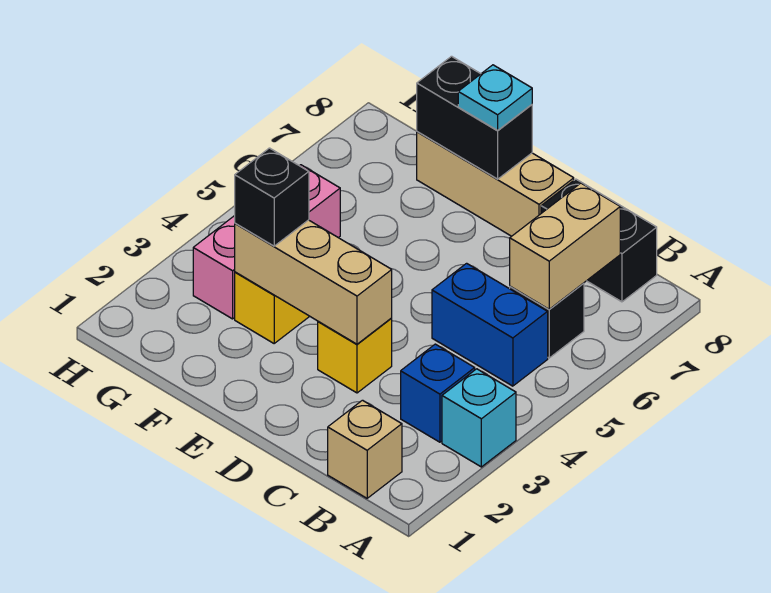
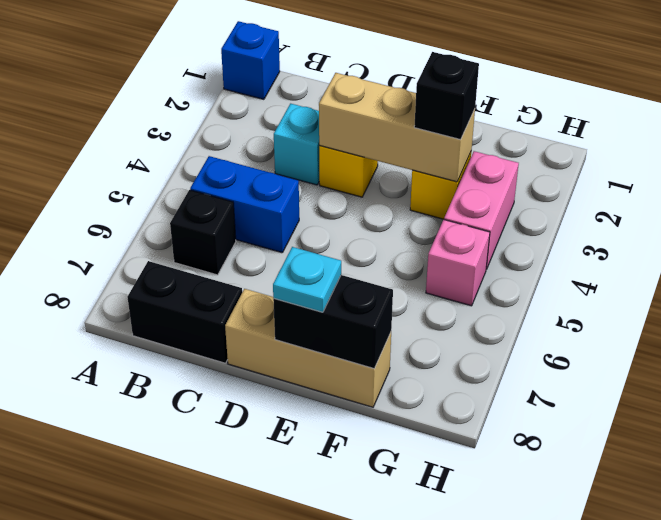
cyan 1x1 brick [442,369,516,467] -> cyan 1x1 brick moved to [274,104,319,185]
tan 1x1 brick [328,400,402,498] -> none
blue 1x1 brick [401,344,475,442] -> blue 1x1 brick moved to [221,21,280,99]
tan 1x2 brick [510,183,620,309] -> none

